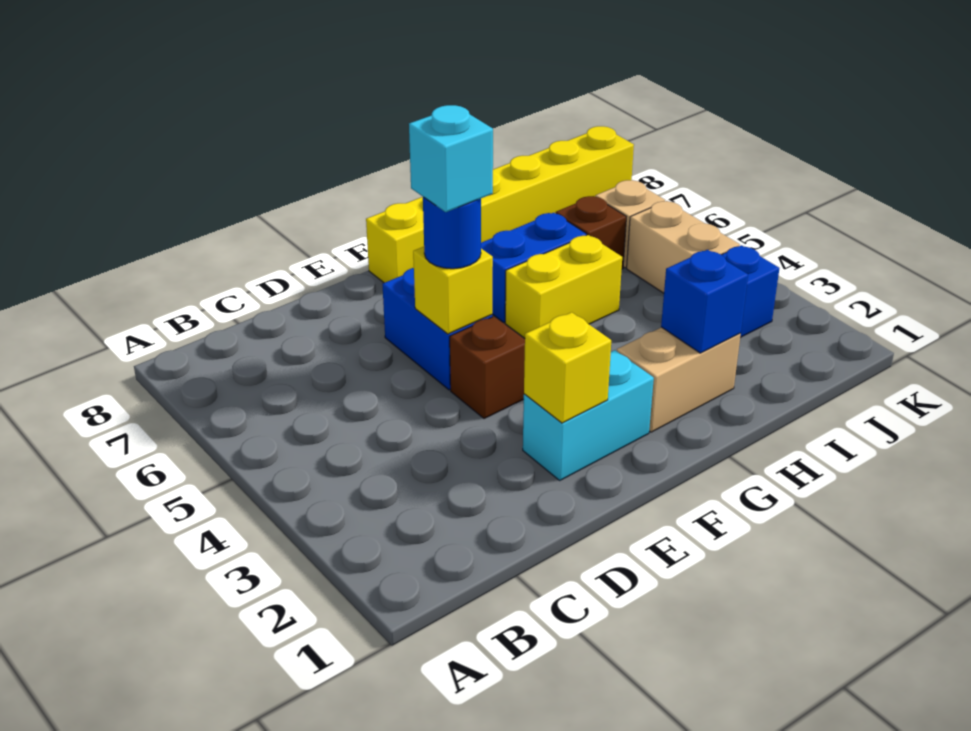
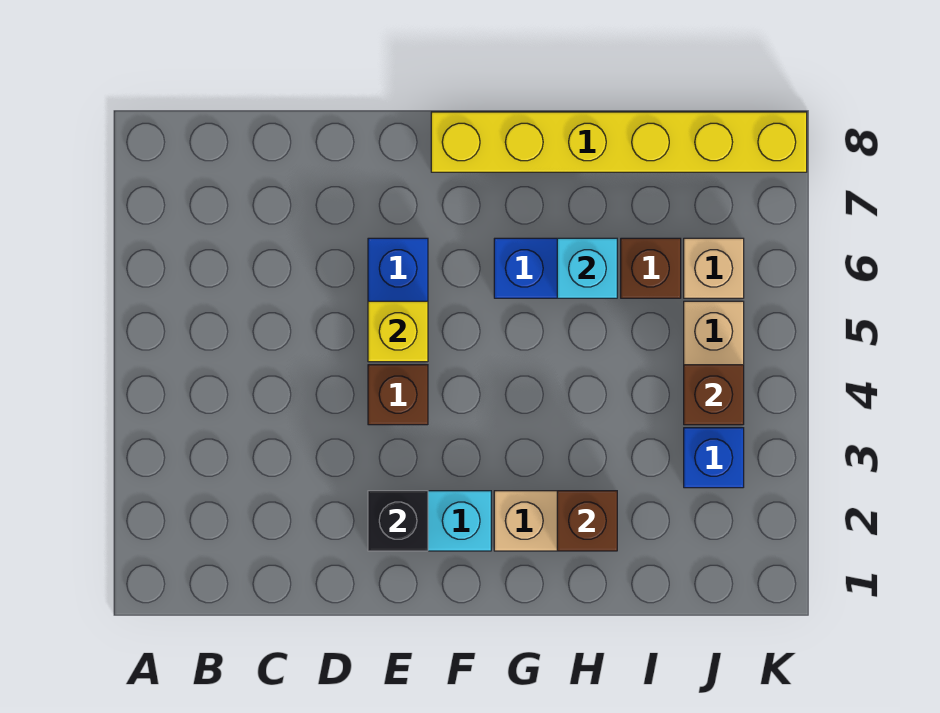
yellow 1x1 brick [524,312,611,423] -> black 1x1 brick [368,491,428,551]
blue 1x1 round brick [423,197,481,269] -> none
cyan 1x1 brick [409,105,493,212] -> cyan 1x1 brick moved to [557,238,617,298]
yellow 1x2 brick [505,235,622,338] -> none
blue 1x1 brick [661,250,748,353] -> brown 1x1 brick [557,491,617,551]
none -> brown 1x1 brick [684,365,744,425]

